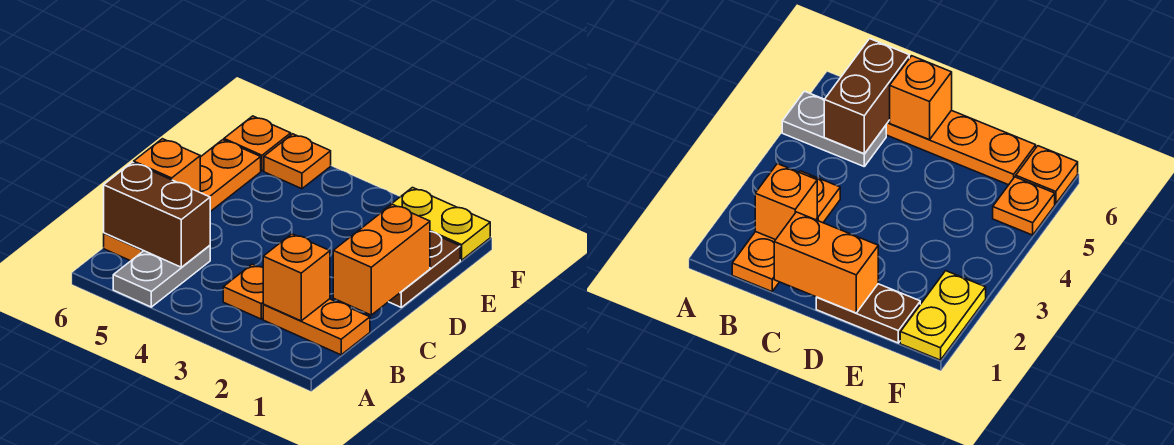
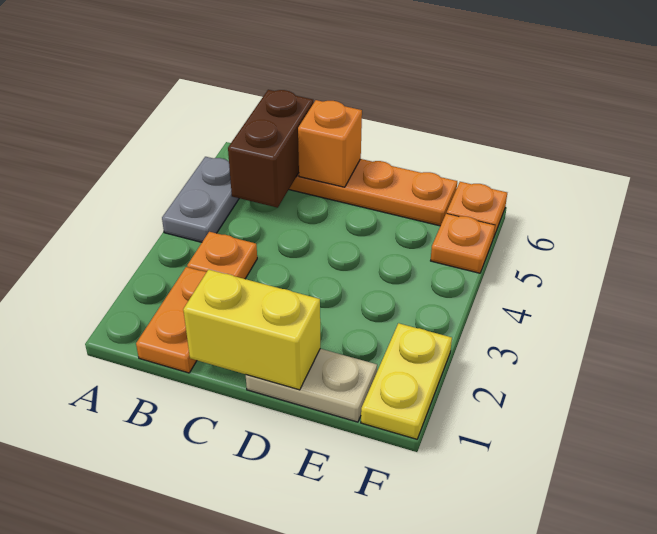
grey 1x2 plate [113,245,210,307] -> grey 1x2 plate turned to [162,157,239,242]
orange 1x1 brick [263,234,330,321] -> none
orange 1x2 brick [333,204,430,315] -> yellow 1x2 brick [183,269,320,390]
brown 1x2 plate [389,232,460,307] -> tan 1x2 plate [246,349,377,422]

